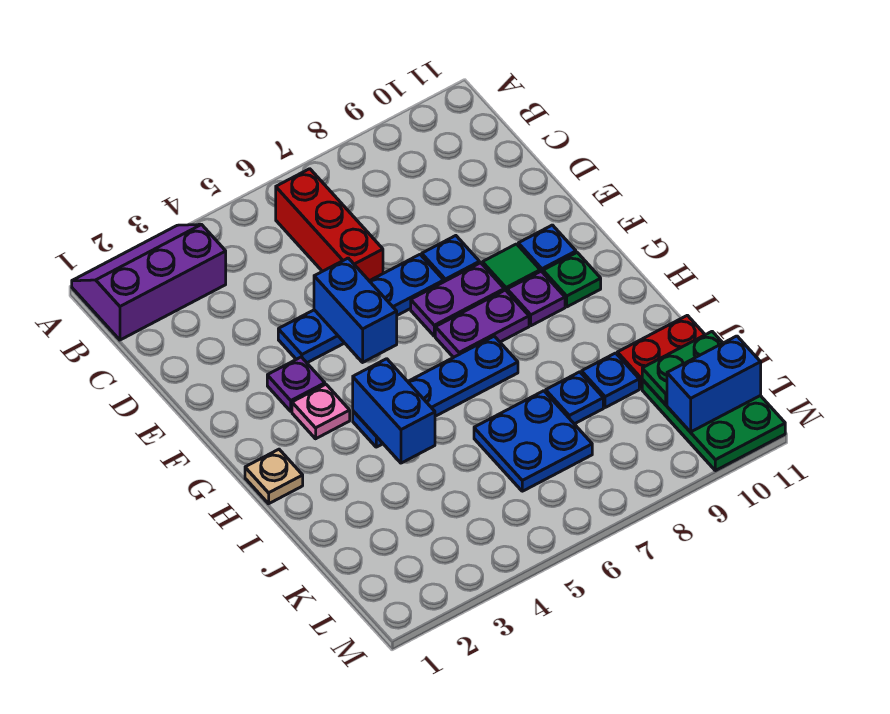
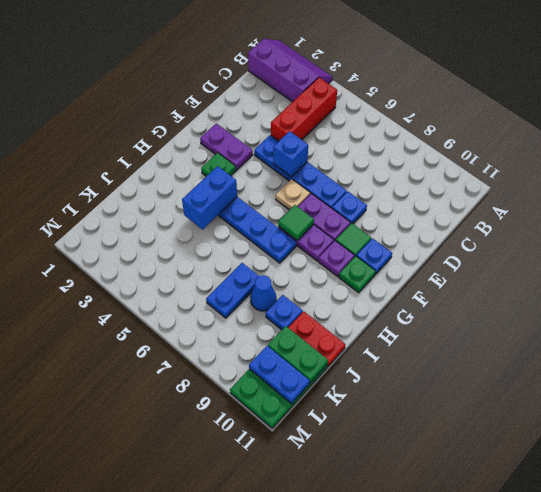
red 1x3 brick [276,169,383,281] -> red 1x3 brick moved to [271,78,337,141]
blue 1x2 brick [314,258,397,362] -> blue 1x1 brick [273,131,308,177]
purple 1x1 plate [267,357,325,411] -> purple 1x2 plate [200,123,253,170]
pink 1x1 plate [292,384,350,439] -> green 1x1 plate [201,153,236,176]
none -> green 1x1 tile [278,205,314,241]
tan 1x1 plate [245,449,303,504] -> tan 1x1 plate moved to [276,179,310,210]
blue 2x2 plate [474,391,592,491] -> blue 1x2 plate [206,263,259,318]
blue 1x1 plate [546,372,603,424] -> blue 1x1 cone [250,275,276,311]
blue 1x2 brick [667,336,761,432] -> blue 1x2 plate [249,346,310,404]

